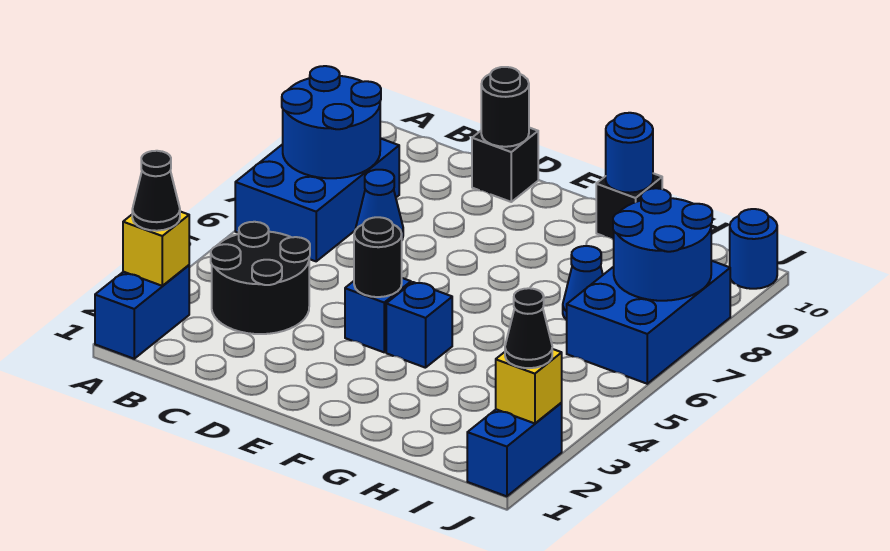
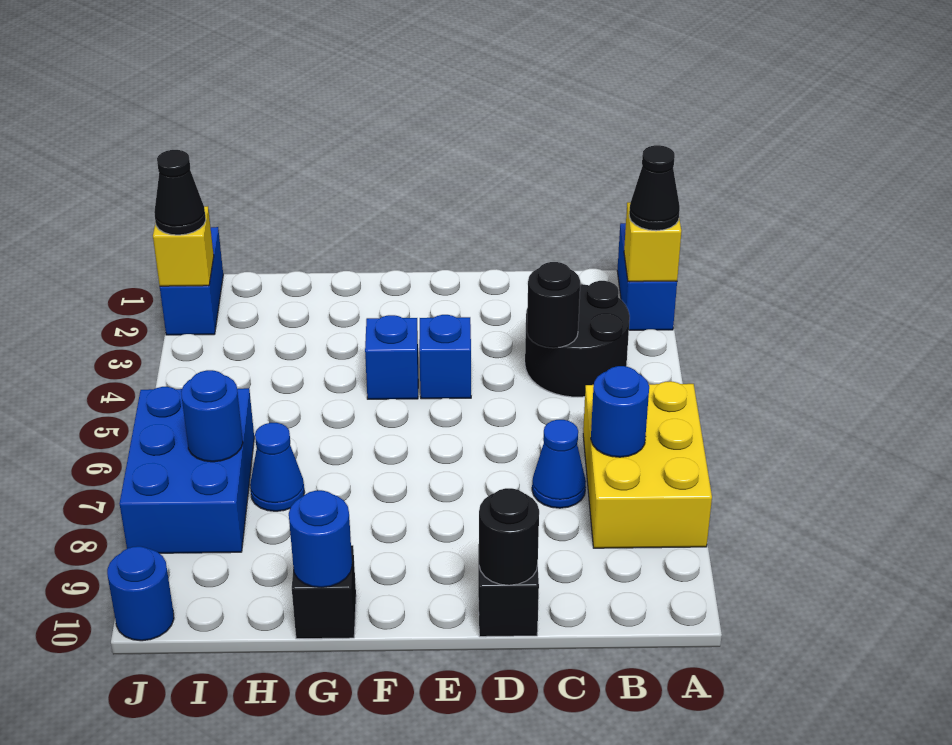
blue 2x3 brick [235,138,399,261] -> yellow 2x3 brick [583,381,712,548]
blue 2x2 round brick [282,66,381,178] -> blue 1x1 round brick [591,366,649,457]
black 1x1 round brick [354,217,402,297] -> black 1x1 round brick moved to [527,262,580,348]
blue 2x2 round brick [613,188,712,301] -> blue 1x1 round brick [181,370,243,462]

